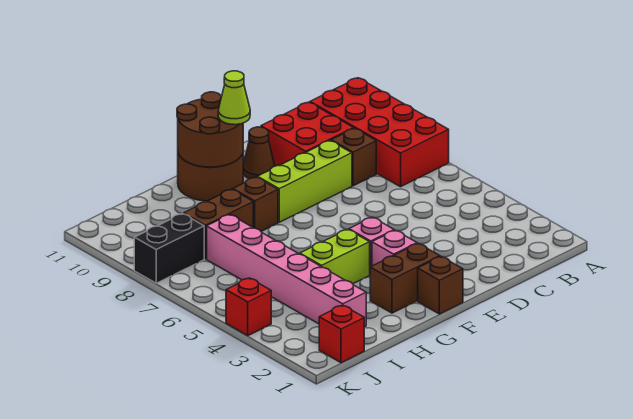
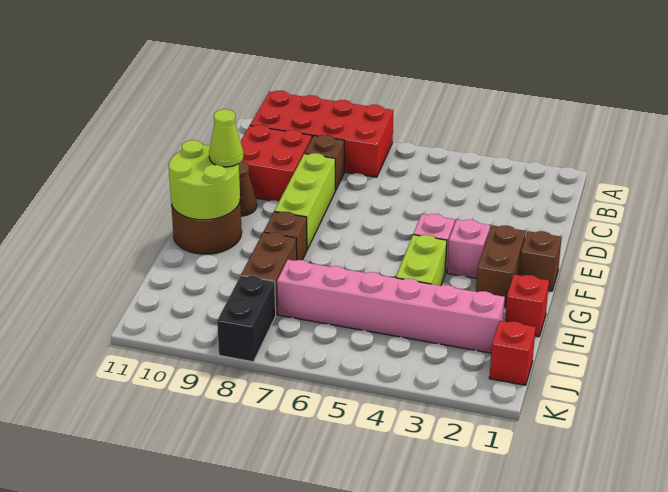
brown 2x2 round brick [177,92,243,167] -> lime 2x2 round brick [169,140,240,220]
red 1x1 brick [226,278,271,335] -> red 1x1 brick moved to [505,274,549,337]

